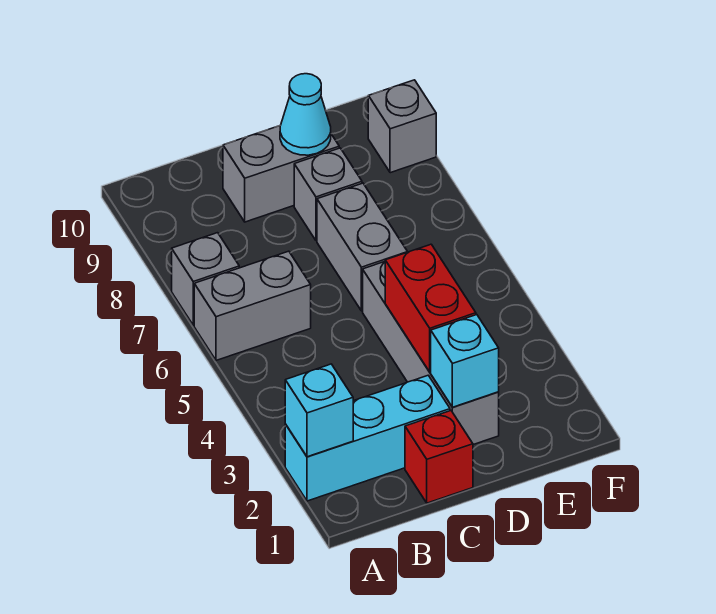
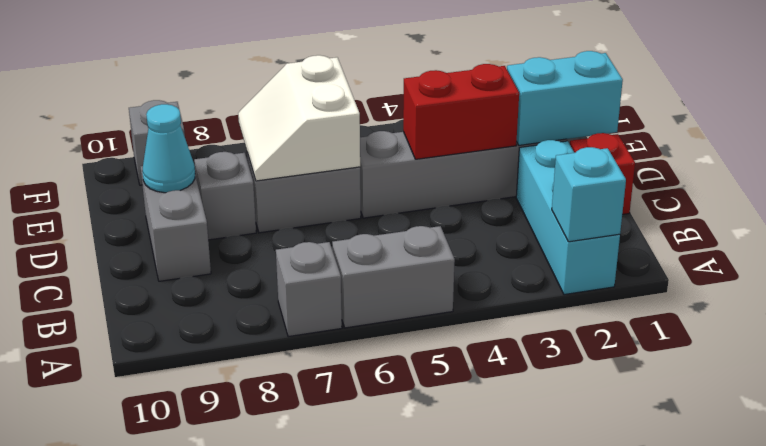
grey 1x2 brick [194,251,311,360] -> grey 1x2 brick turned to [332,226,455,328]
cyan 1x1 brick [431,315,499,407] -> cyan 1x2 brick [507,51,623,145]
none -> white 2x2 slope [238,55,360,181]

